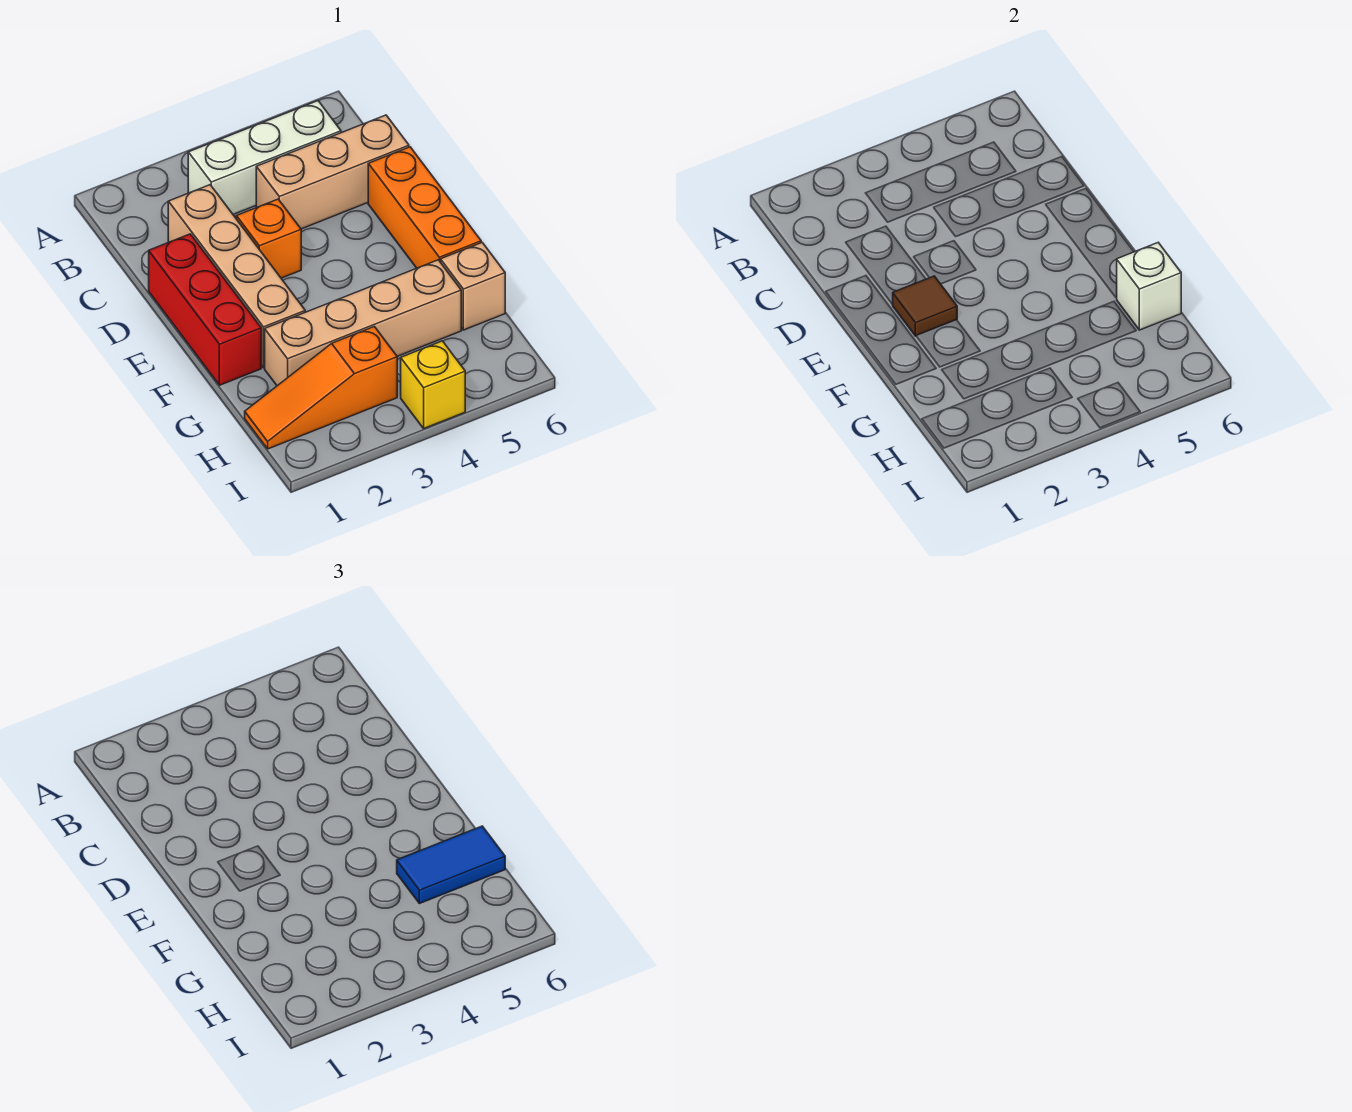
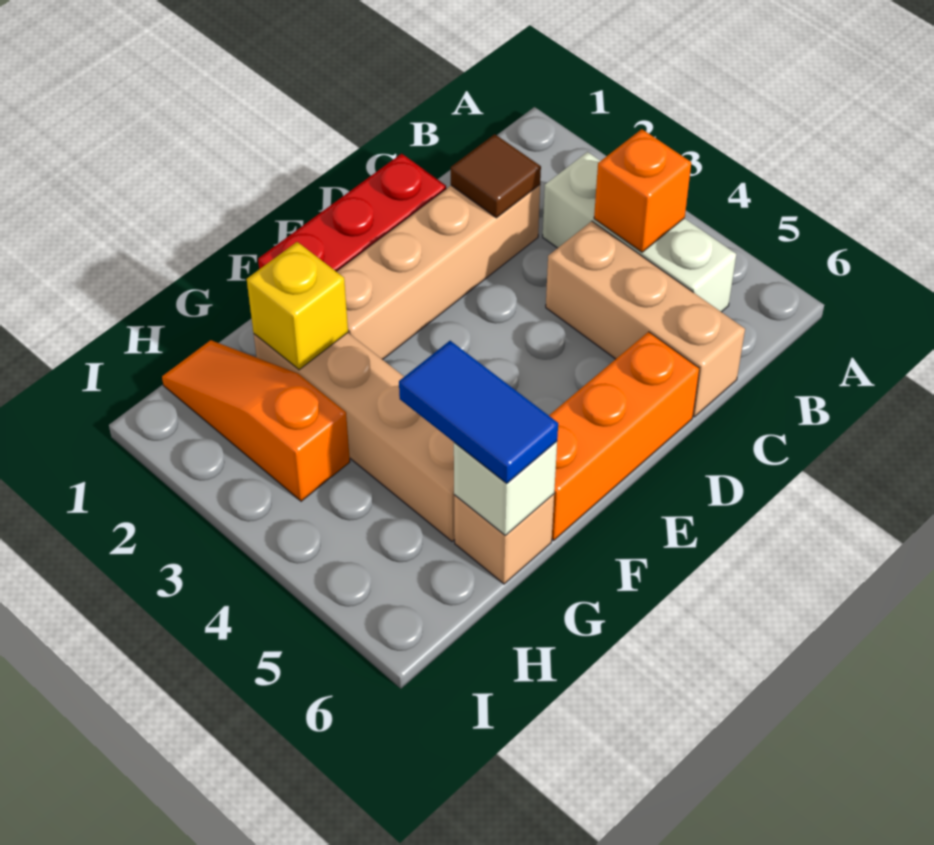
orange 1x1 brick [236,199,301,278] -> orange 1x1 brick moved to [594,129,691,252]
brown 1x1 tile [892,276,957,336] -> brown 1x1 tile moved to [451,134,541,218]
yellow 1x1 brick [401,341,465,428] -> yellow 1x1 brick moved to [247,242,348,370]

